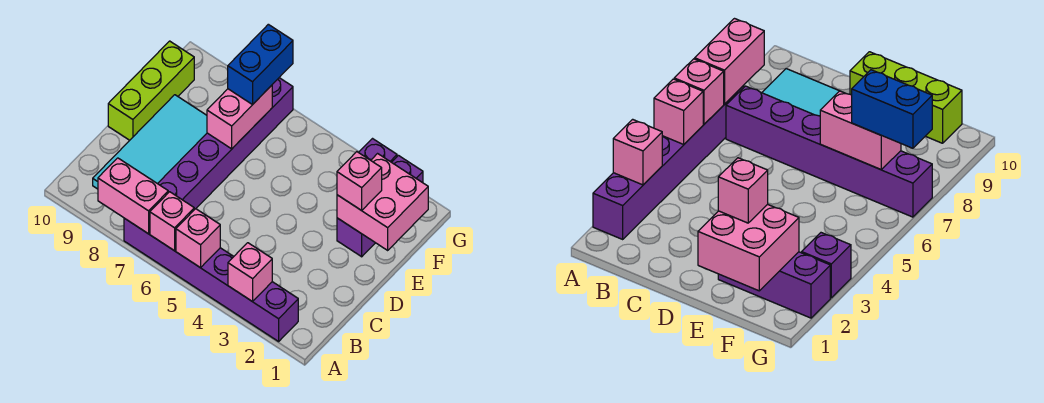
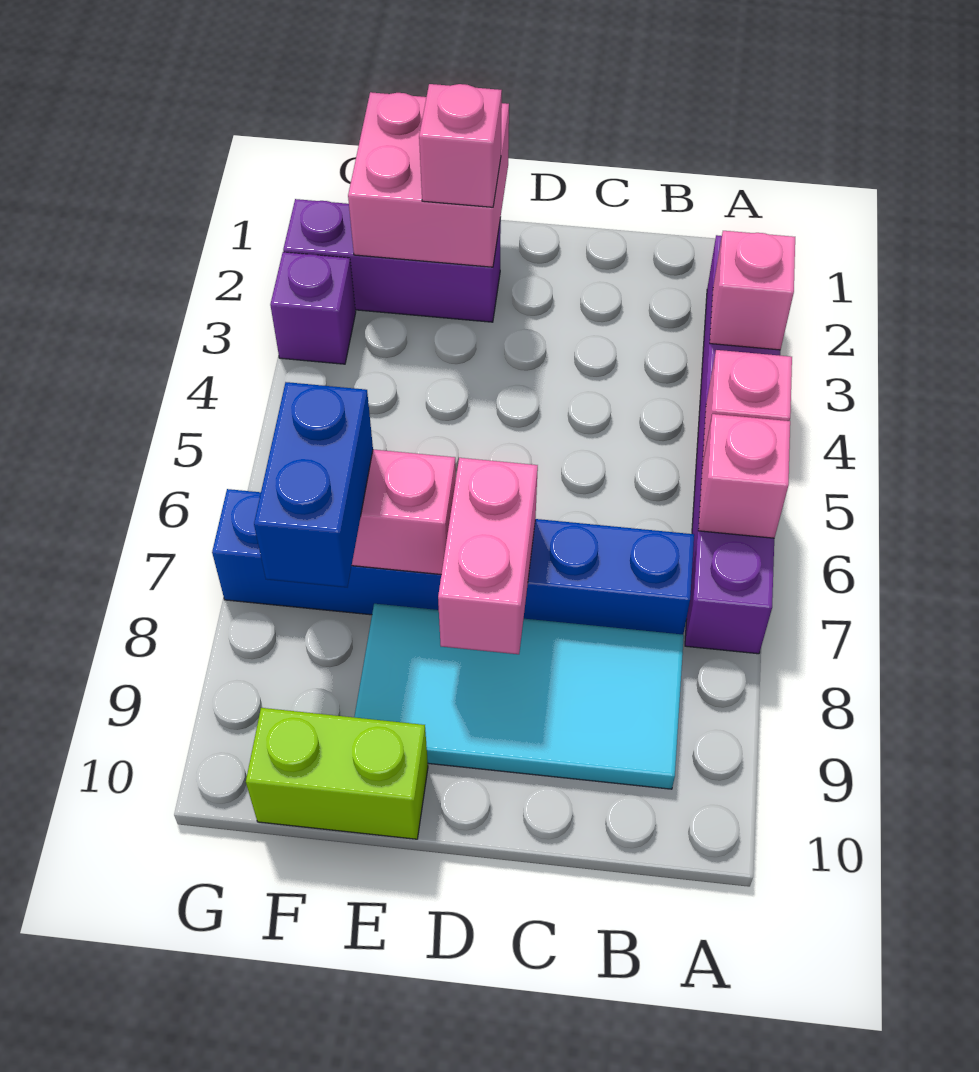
pink 1x2 brick [98,158,168,234] -> pink 1x2 brick moved to [438,458,538,654]
purple 1x6 brick [158,78,293,210] -> blue 1x6 brick [212,489,694,634]
lime 1x3 brick [108,41,194,140] -> lime 1x2 brick [246,708,428,839]
blue 1x2 brick [228,24,293,105] -> blue 1x2 brick turned to [254,382,373,587]

